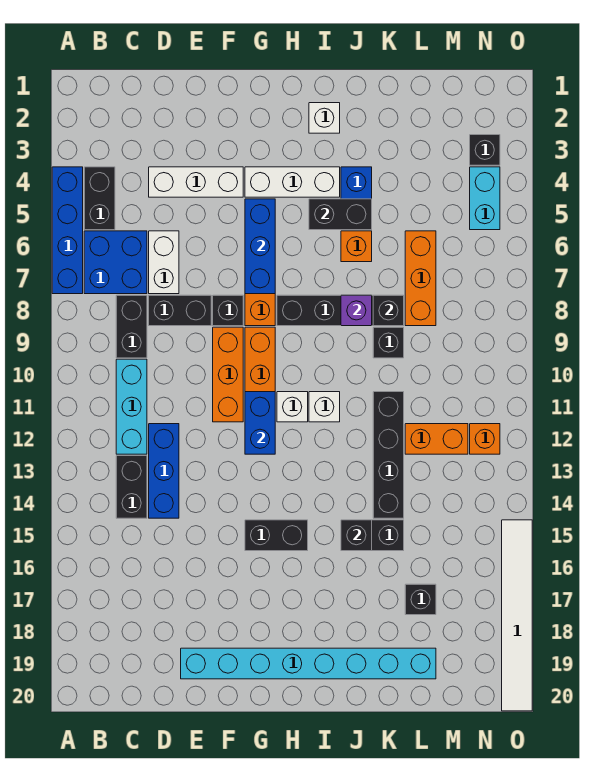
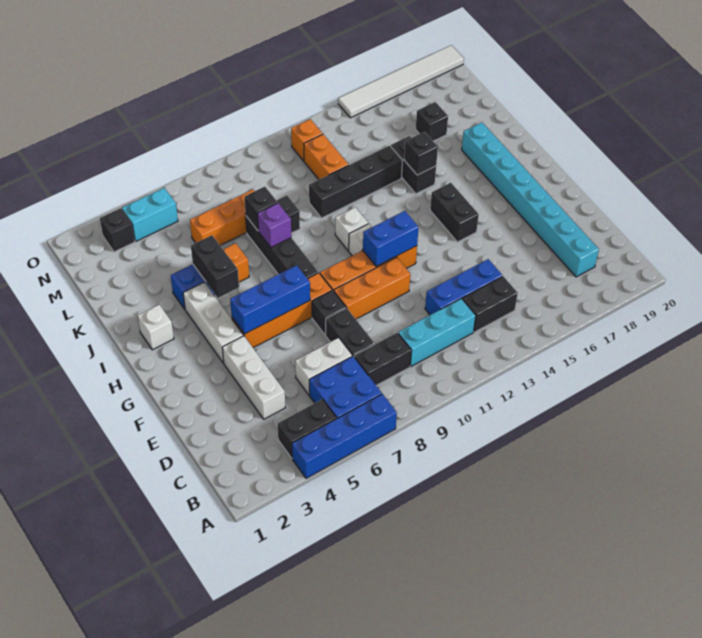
cyan 1x8 brick [181,648,436,679] -> cyan 1x8 brick moved to [462,122,599,277]

